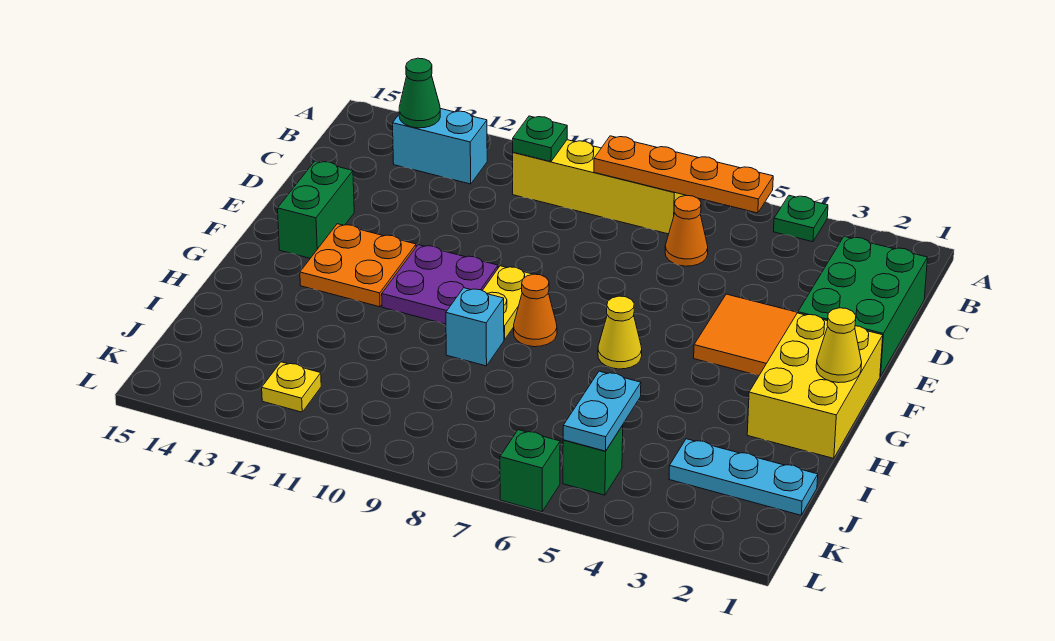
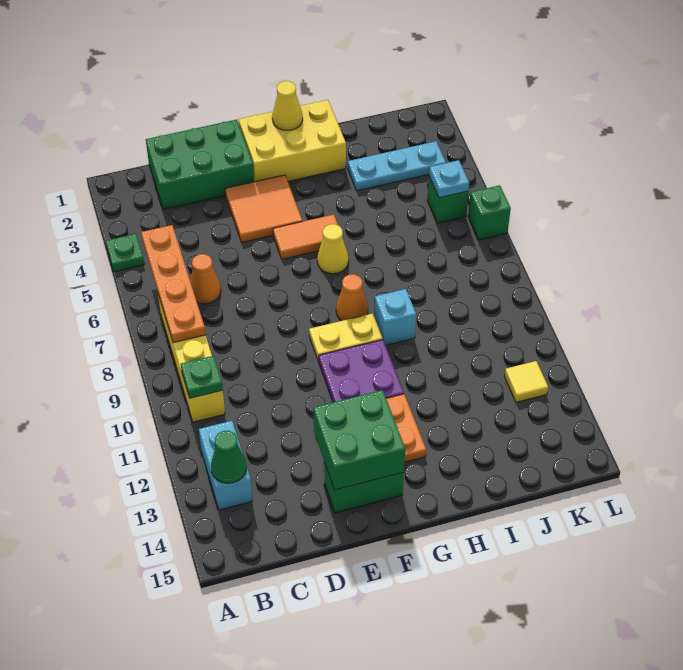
none -> green 2x2 brick [313,390,405,490]
none -> orange 1x2 tile [273,214,338,259]
cyan 1x3 plate [669,439,818,515] -> cyan 1x3 plate turned to [348,141,446,191]
cyan 1x2 plate [563,371,641,451] -> cyan 1x1 plate [429,160,469,198]
yellow 1x1 plate [262,362,321,412] -> yellow 1x1 tile [504,361,548,402]

